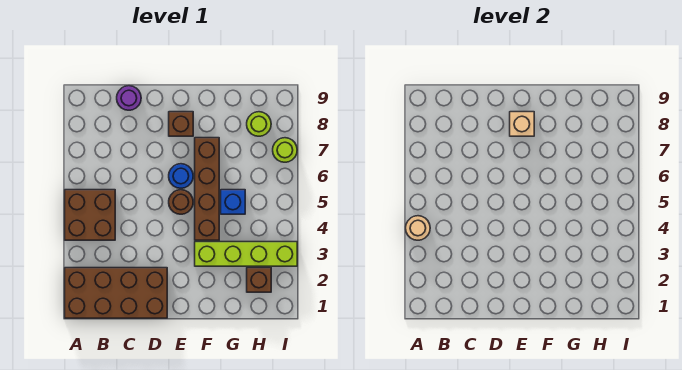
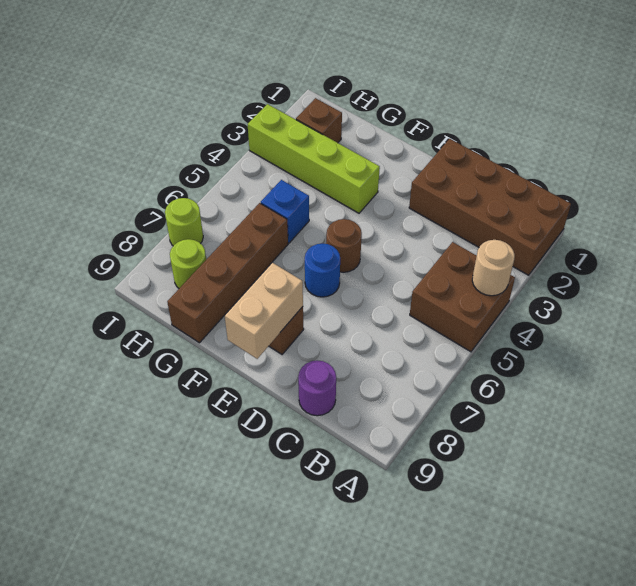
tan 1x1 brick [510,112,534,136] -> tan 1x2 brick [225,263,303,359]
brown 1x4 brick [195,138,219,240] -> brown 1x4 brick moved to [167,203,288,343]

